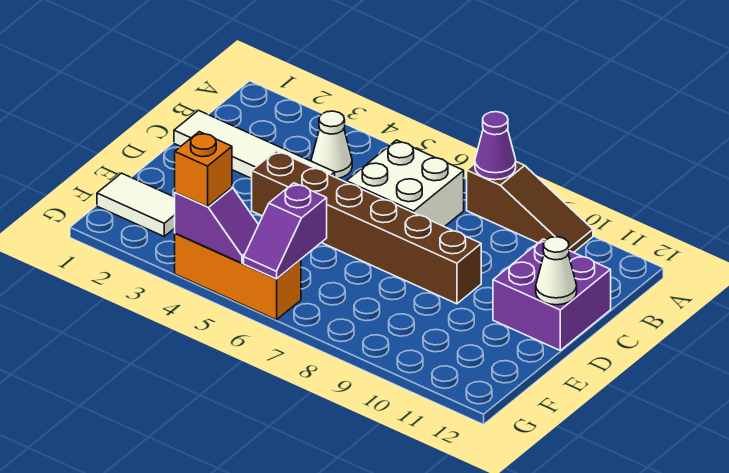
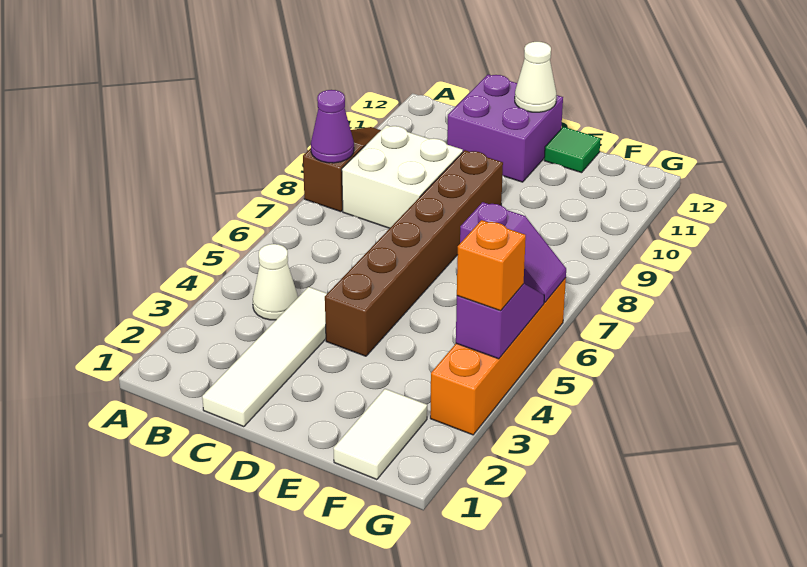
white 2x2 brick [346,140,464,227] -> white 2x2 brick moved to [342,125,463,228]
none -> green 1x1 tile [544,127,601,173]
orange 1x3 brick [175,233,301,320] -> orange 1x4 brick [430,278,566,435]

